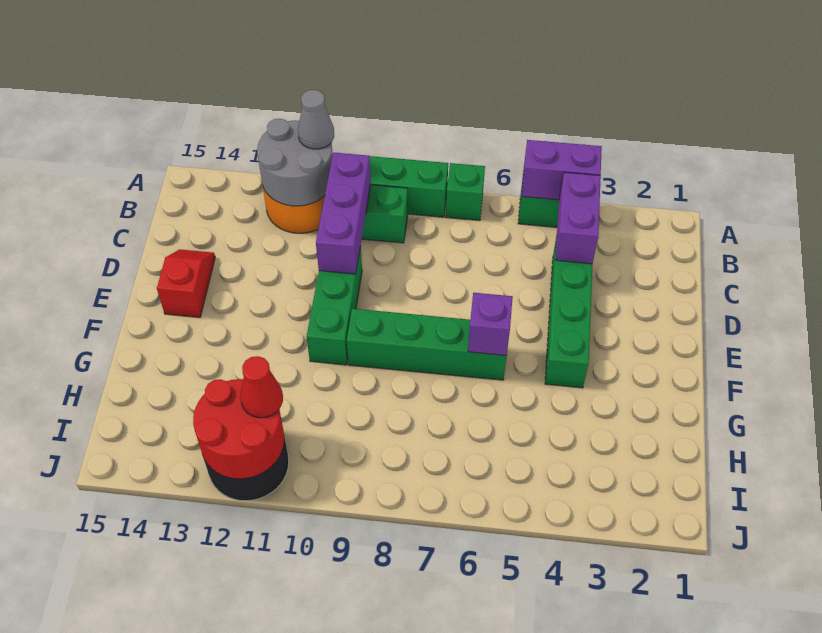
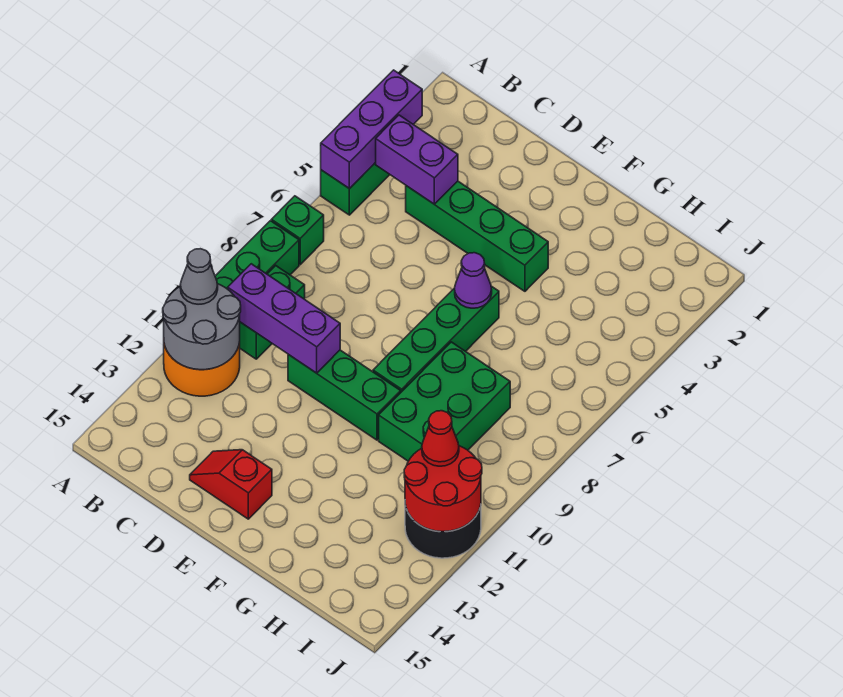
purple 1x2 brick [521,140,602,200] -> purple 1x3 brick [321,70,422,189]
purple 1x1 brick [468,293,513,356] -> purple 1x1 cone [455,253,492,308]
none -> green 2x3 brick [379,342,510,461]

